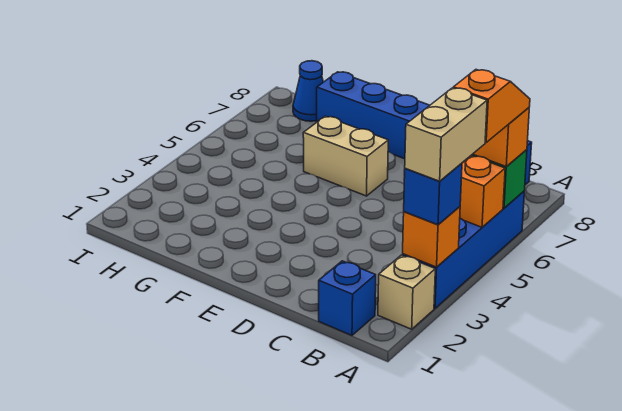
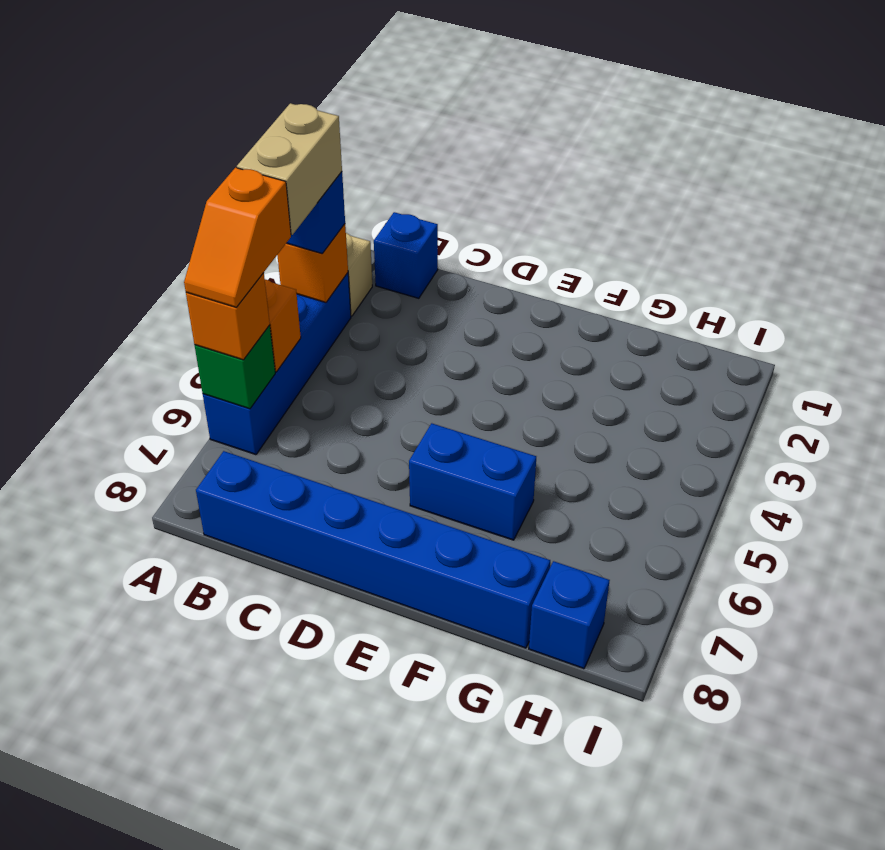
tan 1x2 brick [303,116,388,196] -> blue 1x2 brick [409,423,536,540]
blue 1x1 cone [293,61,323,121] -> blue 1x1 brick [529,561,610,669]

